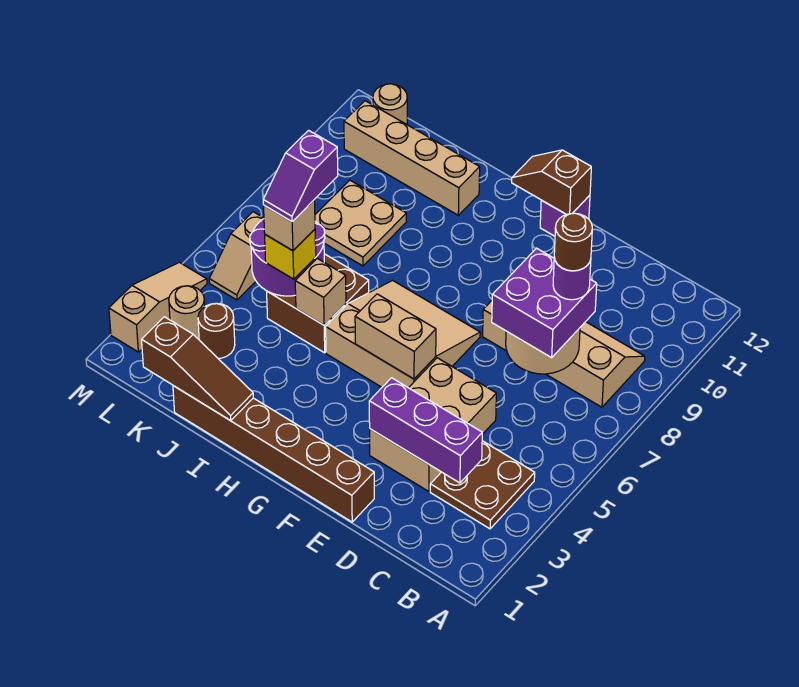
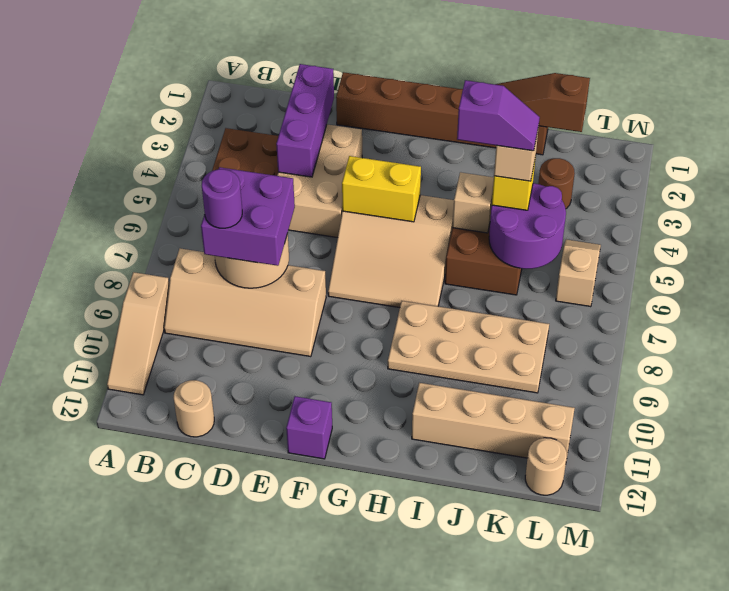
purple 1x3 brick [369,378,482,483] -> purple 1x3 brick turned to [276,64,334,177]
brown 1x1 round brick [554,213,592,271] -> none
tan 1x2 brick [355,294,436,379] -> yellow 1x2 brick [342,156,421,222]
brown 1x2 slope [512,150,591,214] -> none
purple 1x2 slope [263,130,338,222] -> purple 1x2 slope turned to [457,80,540,151]
tan 2x2 plate [315,180,406,266] -> tan 2x4 plate [388,301,549,393]
tan 1x1 round brick [169,286,205,338] -> tan 1x1 round brick moved to [173,380,214,437]
tan 1x3 slope [109,262,207,352] -> tan 1x3 slope moved to [107,272,169,395]

